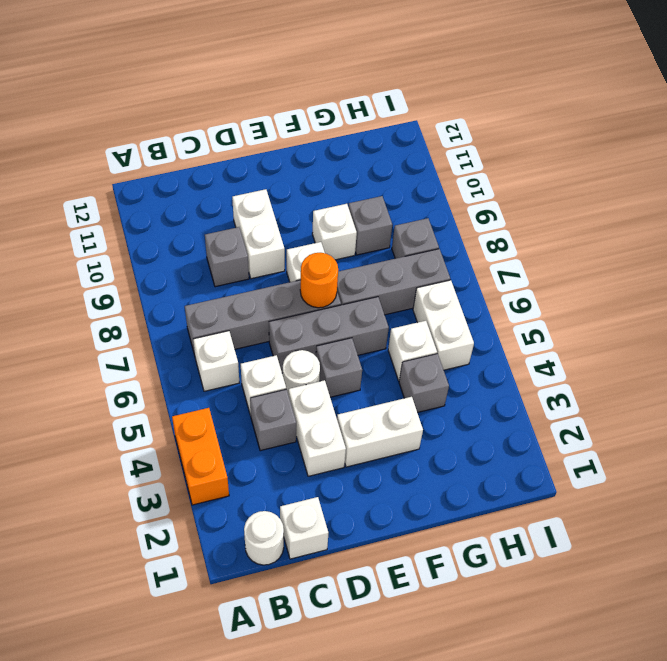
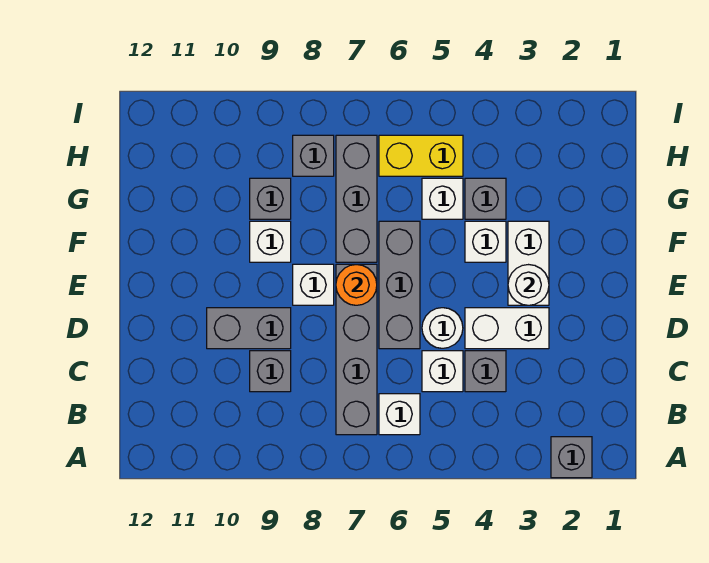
orange 1x2 brick [172,408,229,505] -> none
white 1x1 round brick [244,511,284,565] -> white 1x1 round brick moved to [508,265,549,305]
white 1x1 brick [280,497,328,559] -> white 1x1 brick moved to [465,221,506,262]
white 1x2 brick [232,189,285,279] -> grey 1x2 brick [207,308,291,349]
grey 1x1 brick [316,338,362,397] -> grey 1x1 brick moved to [551,437,592,478]
white 1x2 brick [413,280,474,370] -> yellow 1x2 brick [379,135,463,176]

